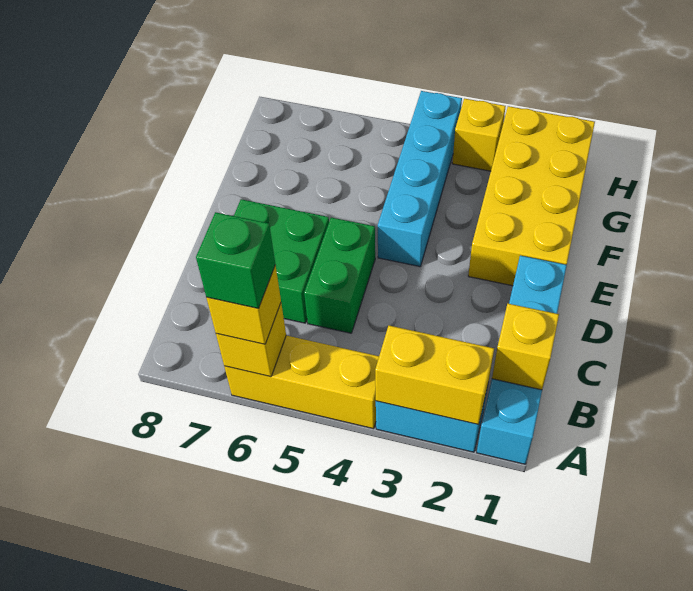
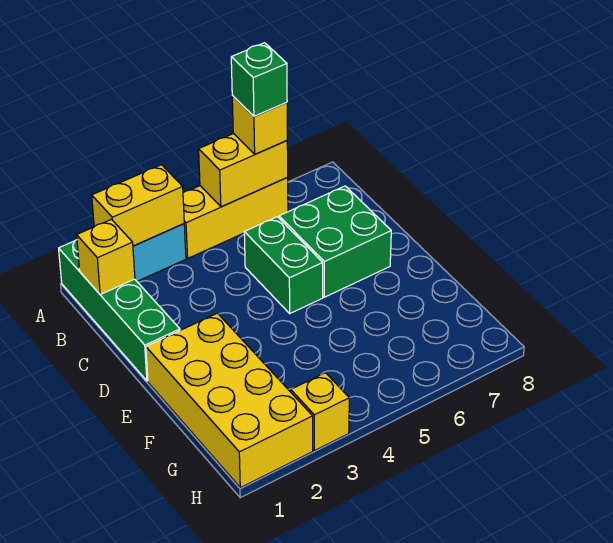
cyan 1x4 brick [477,256,567,464] -> green 1x4 brick [59,240,180,381]
yellow 1x1 brick [216,304,286,377] -> yellow 1x2 brick [199,134,288,207]
cyan 1x4 brick [378,91,462,267] -> none

